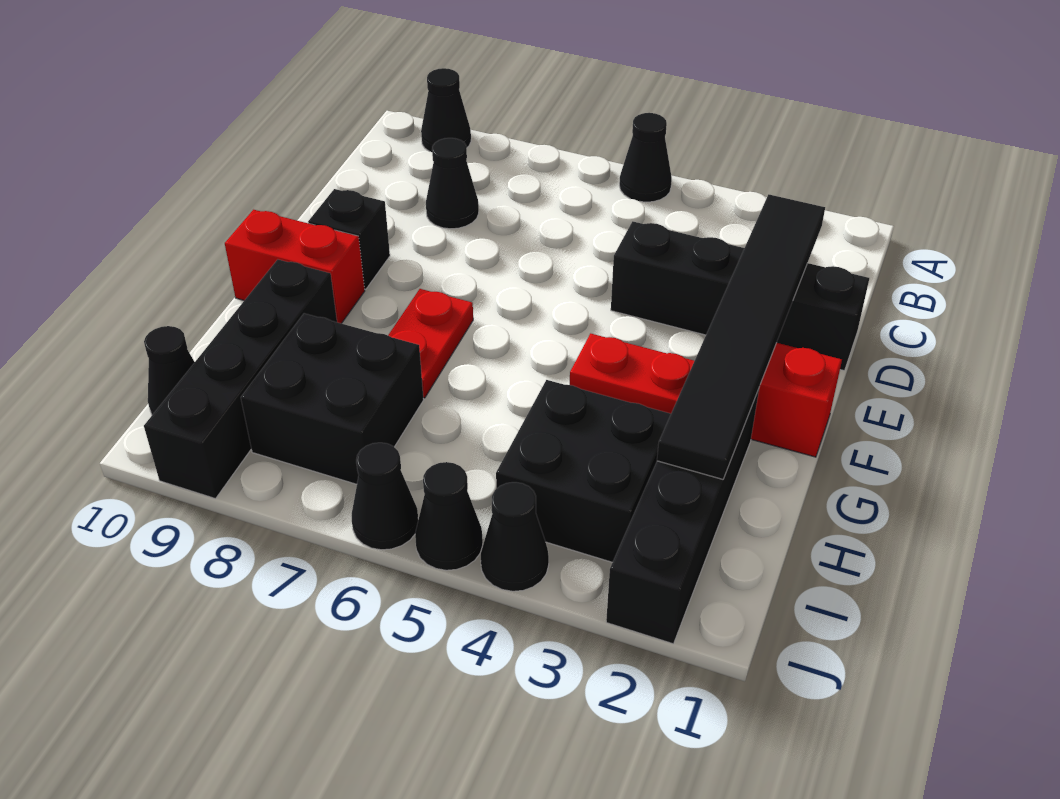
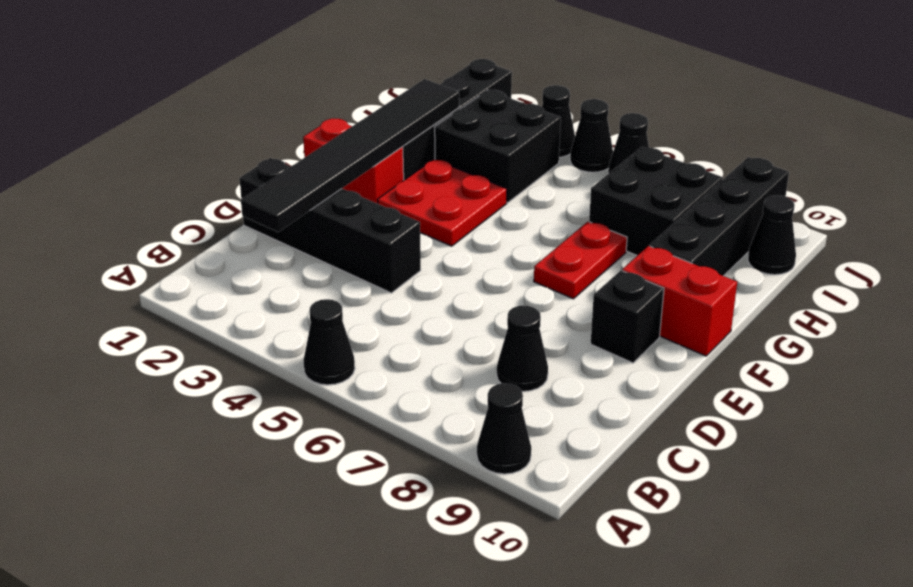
red 1x2 plate [570,333,694,414] -> red 2x2 plate [377,159,507,246]

